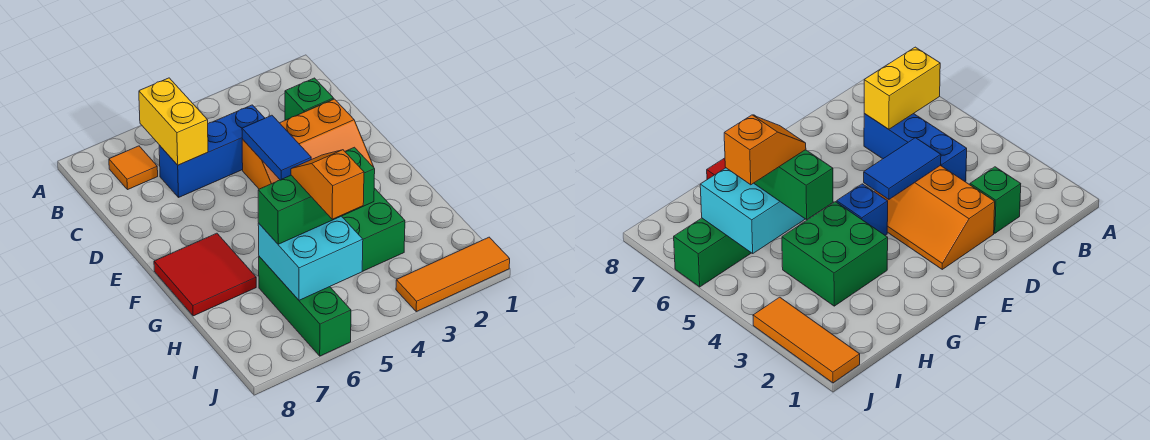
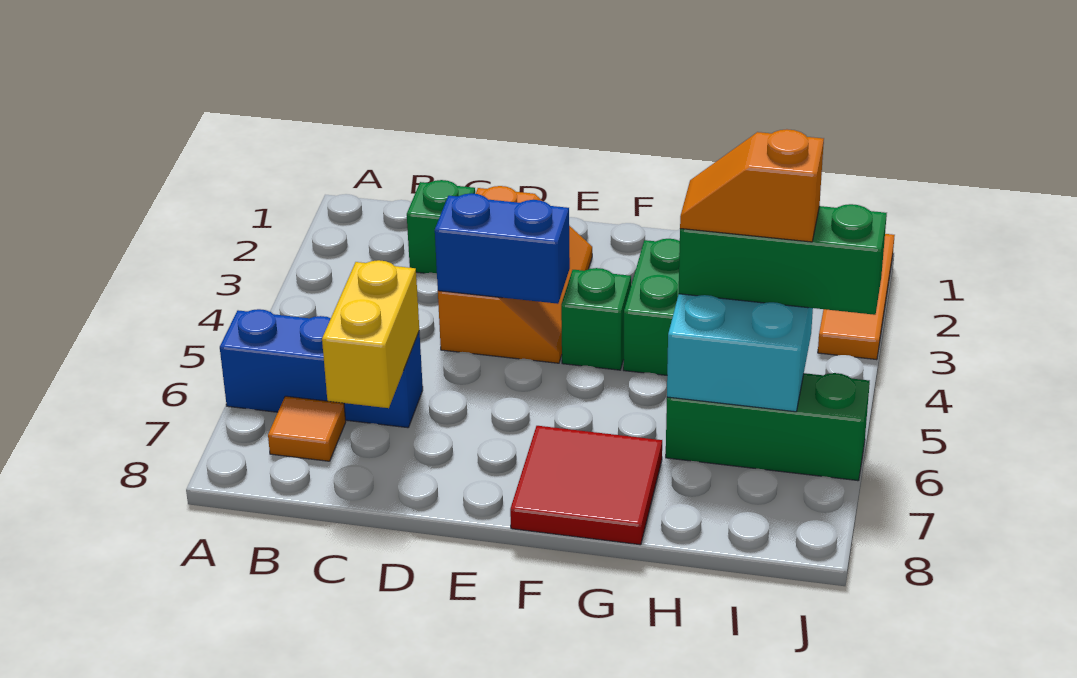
yellow 1x2 brick [139,78,208,165] -> yellow 1x2 brick turned to [322,260,419,408]
blue 1x3 brick [159,105,265,197] -> blue 1x3 brick turned to [220,309,423,428]
blue 1x2 tile [242,115,311,180] -> blue 1x2 brick [435,193,570,304]
blue 1x1 brick [837,184,888,235] -> green 1x1 brick [561,268,631,370]
green 1x3 brick [258,147,375,244] -> green 1x3 brick turned to [679,204,887,315]

